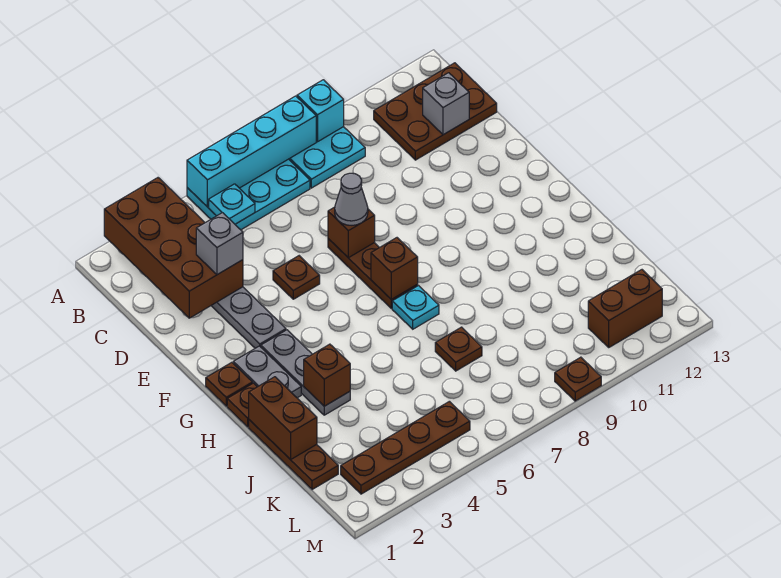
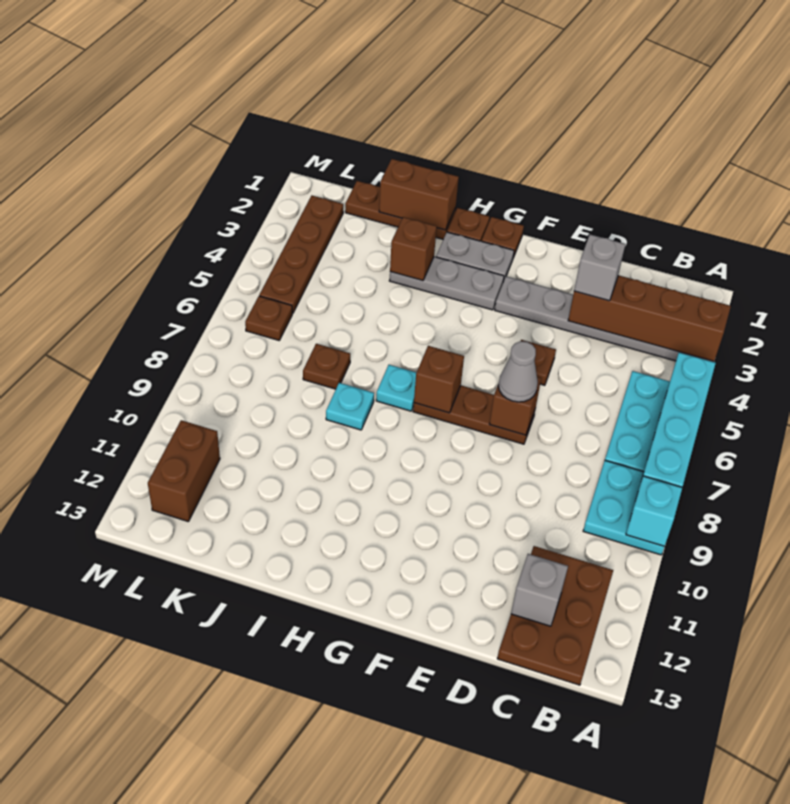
brown 2x4 brick [104,178,243,318] -> brown 1x4 brick [568,275,731,361]
cyan 1x1 plate [209,184,255,224] -> cyan 1x1 plate moved to [326,383,374,430]
brown 1x1 plate [555,357,601,401] -> brown 1x1 plate moved to [245,296,292,340]

